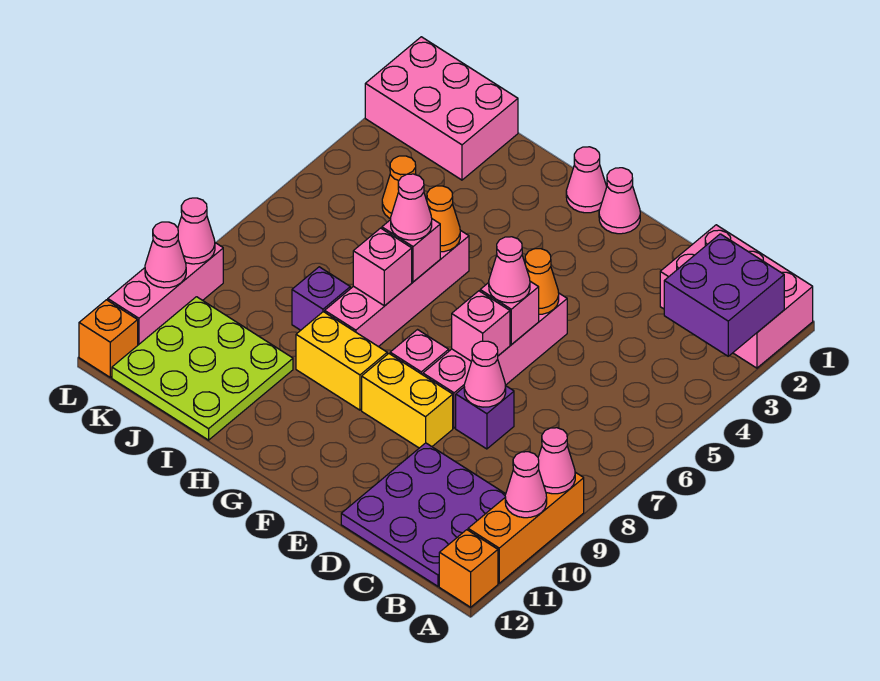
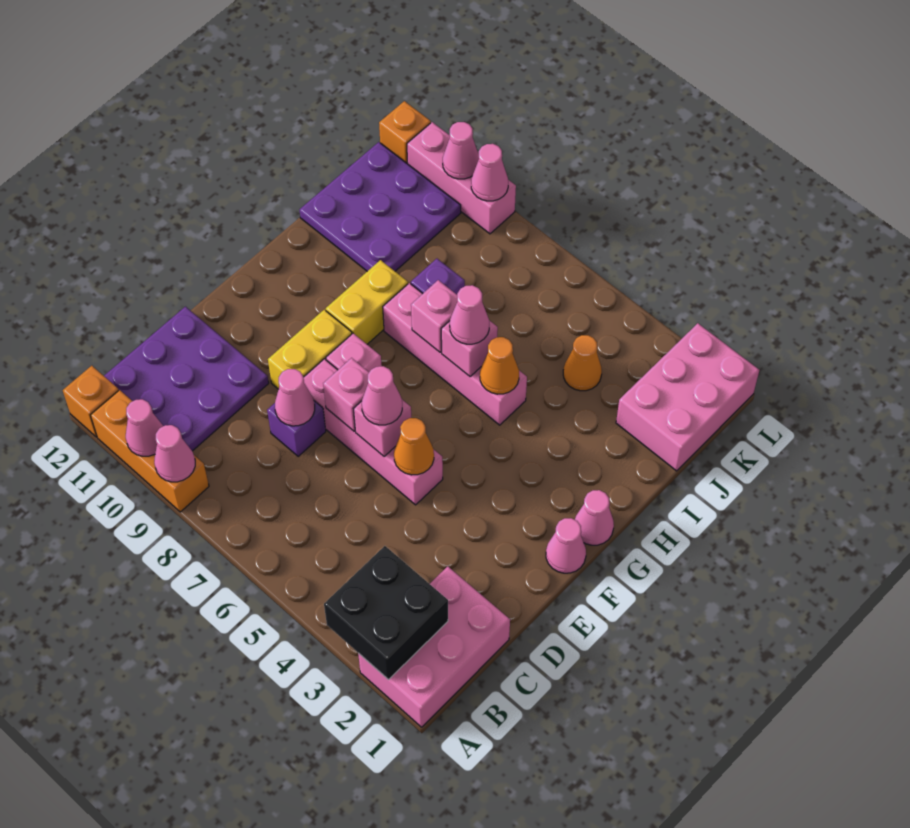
purple 2x2 brick [664,234,784,356] -> black 2x2 brick [324,546,448,680]
lime 3x3 plate [112,297,293,440] -> purple 3x3 plate [300,142,461,271]

